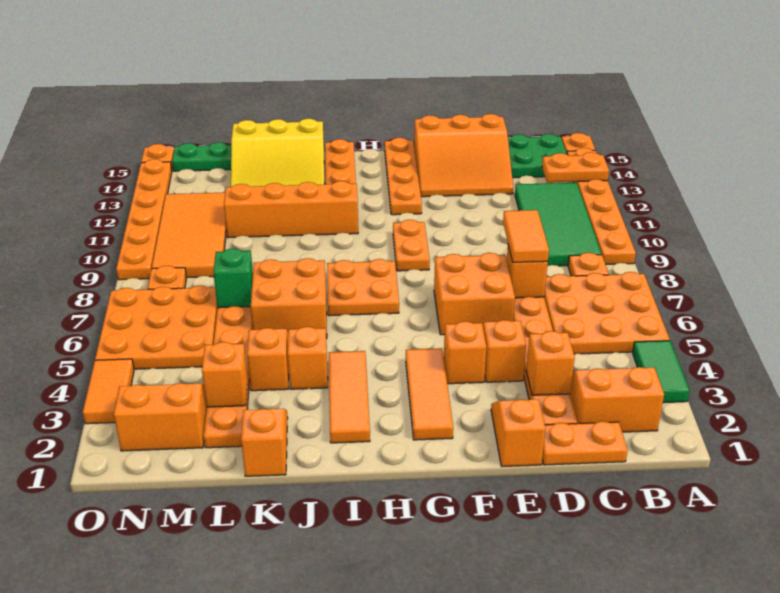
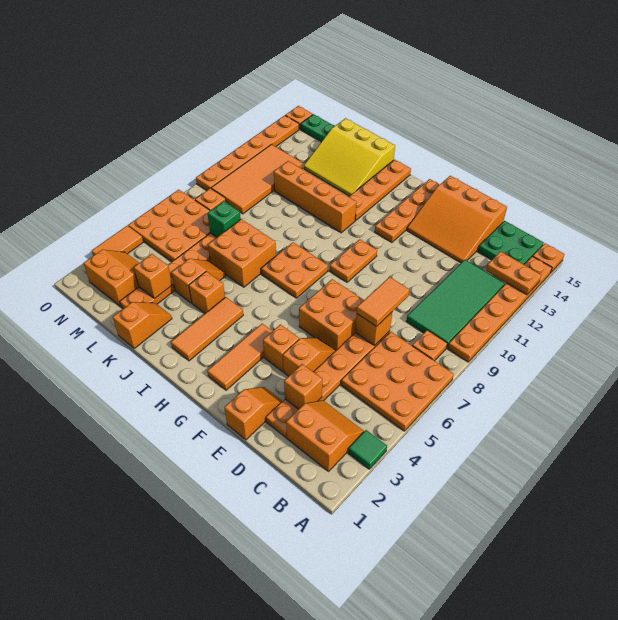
green 1x2 tile [633,341,690,403] -> green 1x1 tile [348,430,387,469]
orange 1x2 plate [542,421,628,465] -> none

